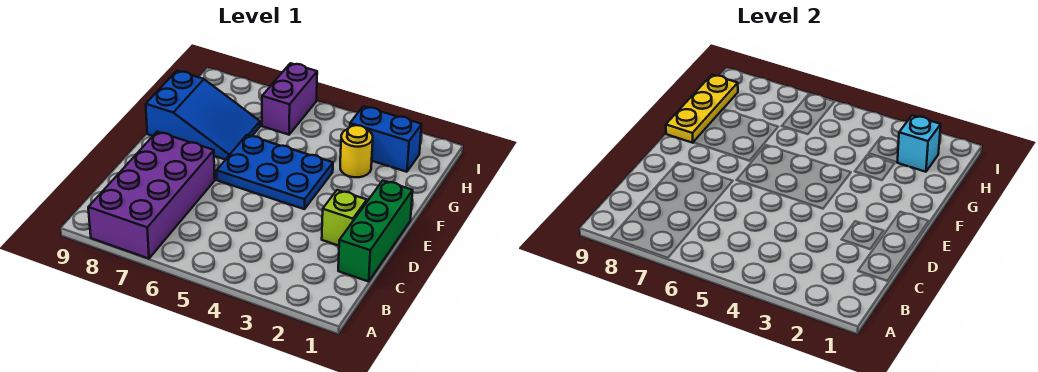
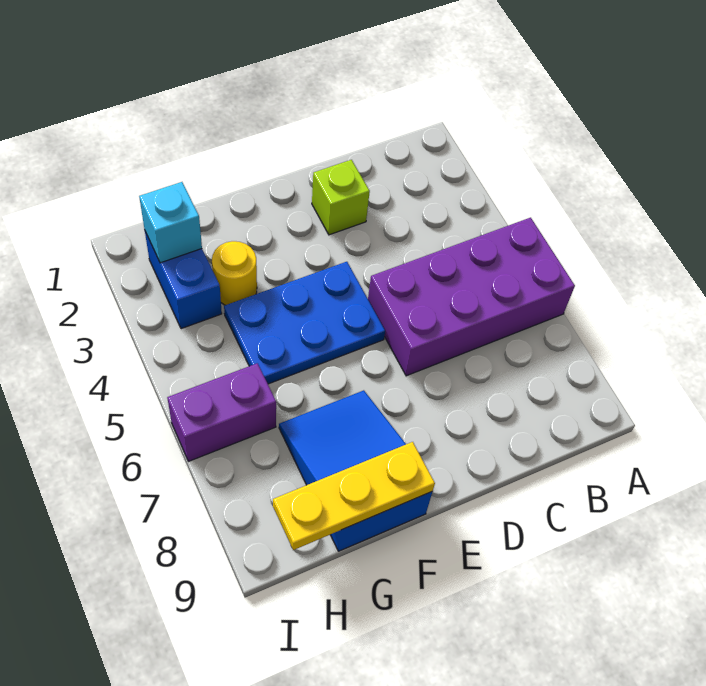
purple 2x4 brick [88,132,215,259] -> purple 2x4 brick moved to [368,218,575,376]
green 1x3 brick [338,181,413,281] -> none
blue 2x3 plate [217,135,333,209] -> blue 2x3 plate turned to [224,262,385,384]

